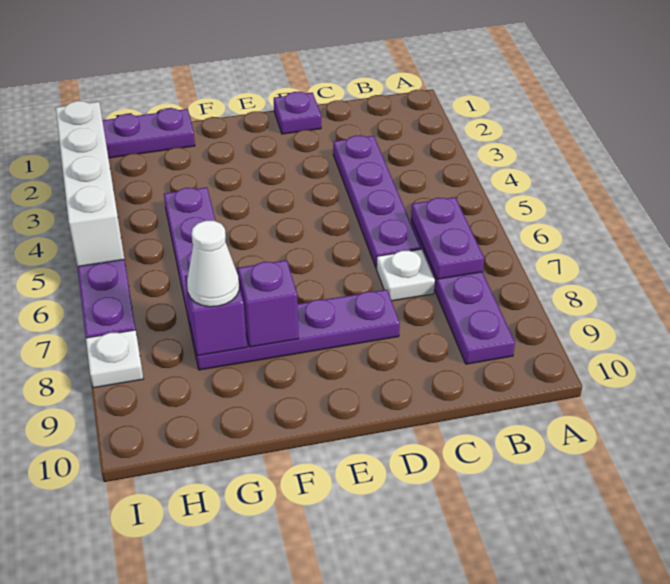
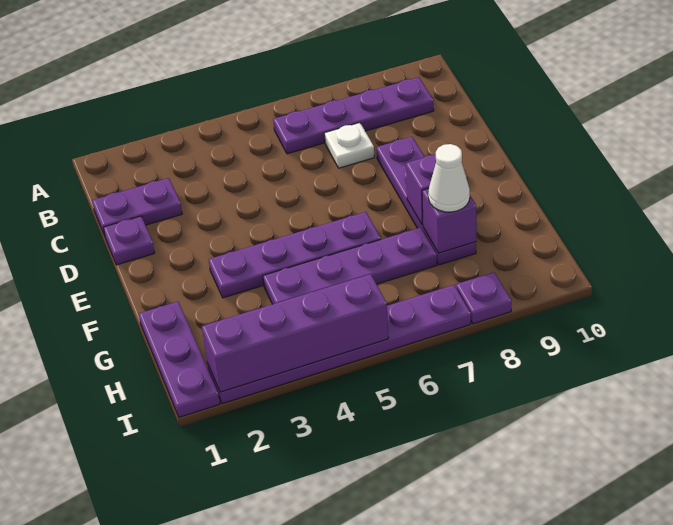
purple 1x2 plate [411,197,484,279] -> purple 1x2 plate moved to [92,178,182,236]
purple 1x4 plate [333,135,421,269] -> purple 1x4 plate moved to [209,212,381,298]
white 1x4 brick [56,101,124,267] -> purple 1x4 brick [202,274,388,392]
white 1x1 plate [86,330,143,388] -> purple 1x1 plate [456,272,511,324]

